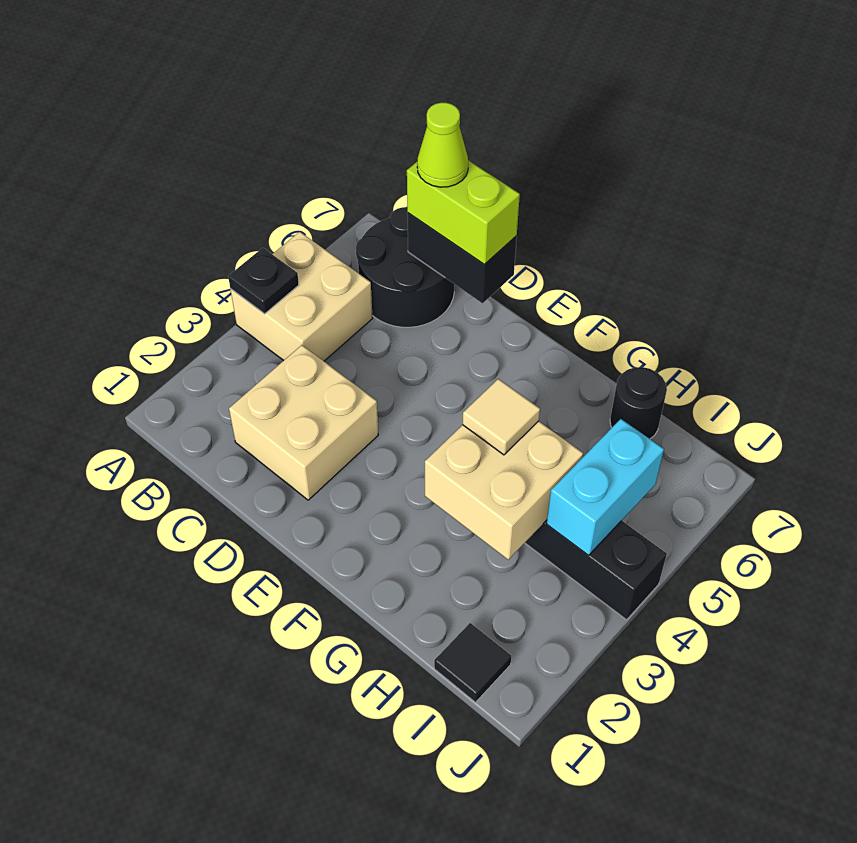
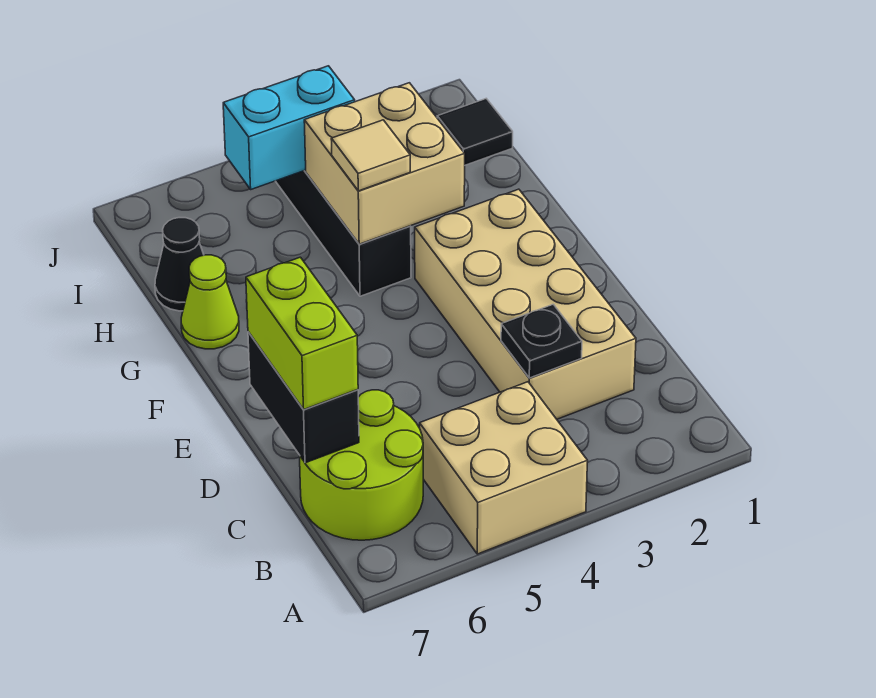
black 1x1 plate [228,248,299,314] -> black 1x1 plate moved to [501,304,582,378]
black 2x2 round brick [356,207,454,327] -> lime 2x2 round brick [300,390,423,540]
tan 2x2 brick [229,345,378,500] -> tan 2x4 brick [415,189,636,419]
lime 1x1 cone [417,103,468,187] -> lime 1x1 cone moved to [181,255,239,349]
black 1x1 round brick [610,367,667,439] -> black 1x1 cone [155,218,204,311]

